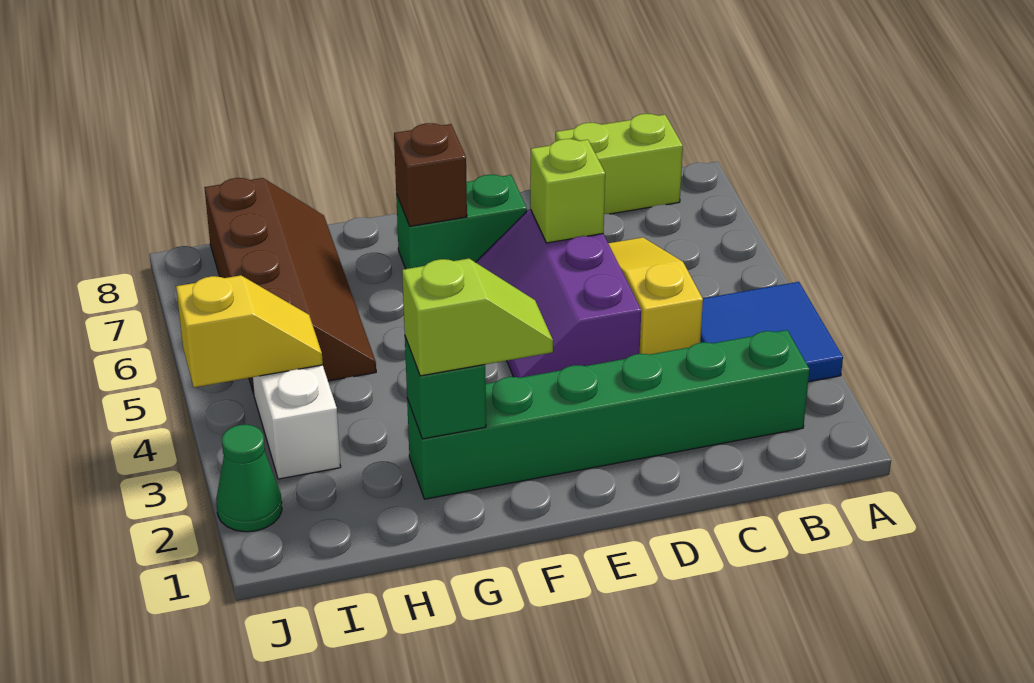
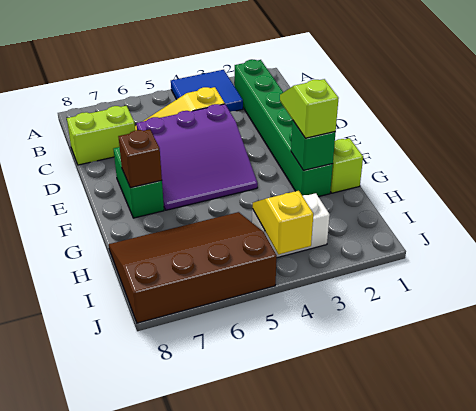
lime 1x2 brick [555,114,683,214] -> lime 1x2 brick turned to [67,106,135,165]
purple 2x3 slope [476,209,641,378] -> purple 3x3 slope [137,104,258,210]
lime 1x1 brick [530,139,605,243] -> lime 1x1 brick moved to [330,138,363,193]
brown 2x4 slope [204,178,376,394] -> brown 3x4 slope [109,212,277,323]
green 1x1 cone [216,425,282,532] -> none

